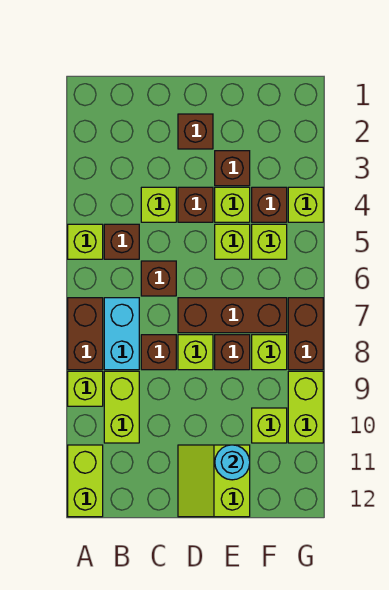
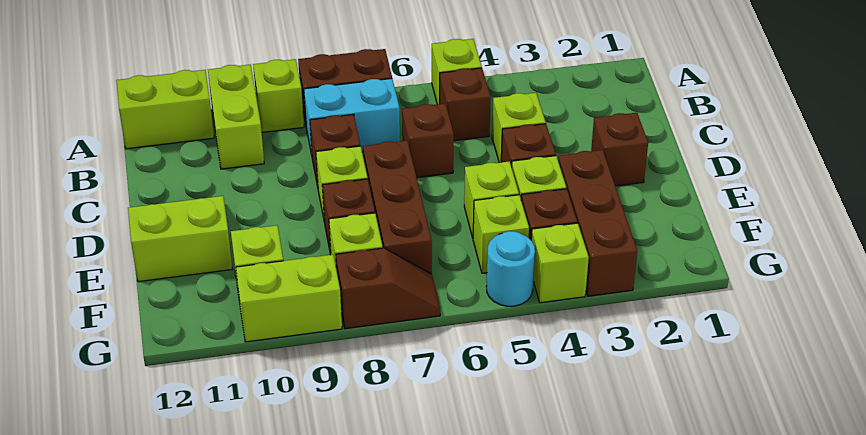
lime 1x2 brick [104,371,139,443] -> lime 1x2 brick turned to [208,64,264,169]
brown 1x1 brick [215,151,250,186] -> brown 1x3 brick [558,150,637,296]
cyan 1x1 round brick [215,445,250,480] -> cyan 1x1 round brick moved to [486,231,535,306]
brown 1x2 brick [288,298,323,370] -> brown 1x2 slope [336,248,440,329]

